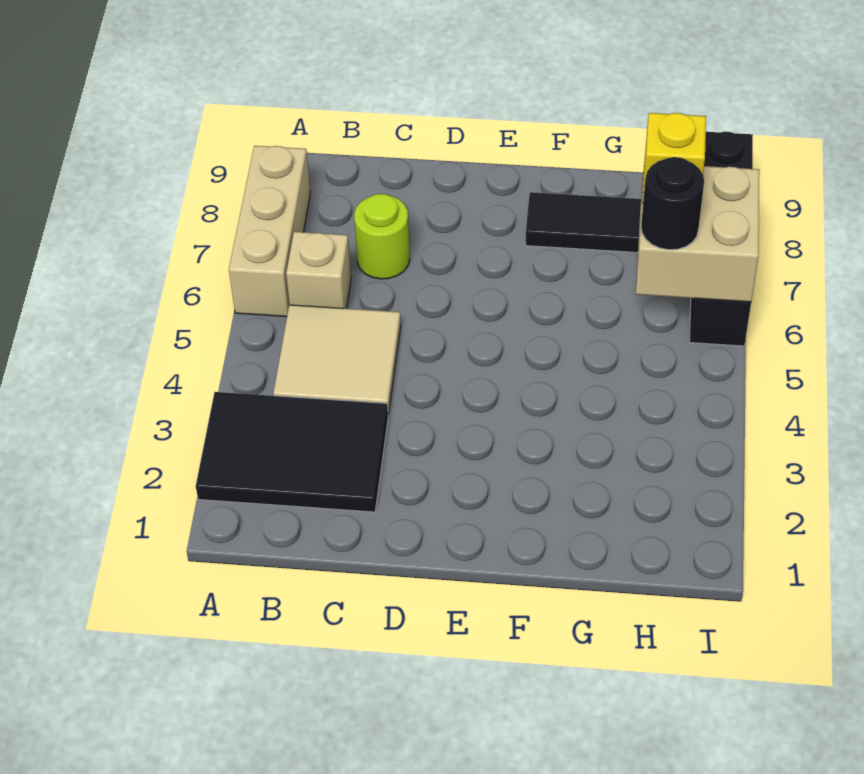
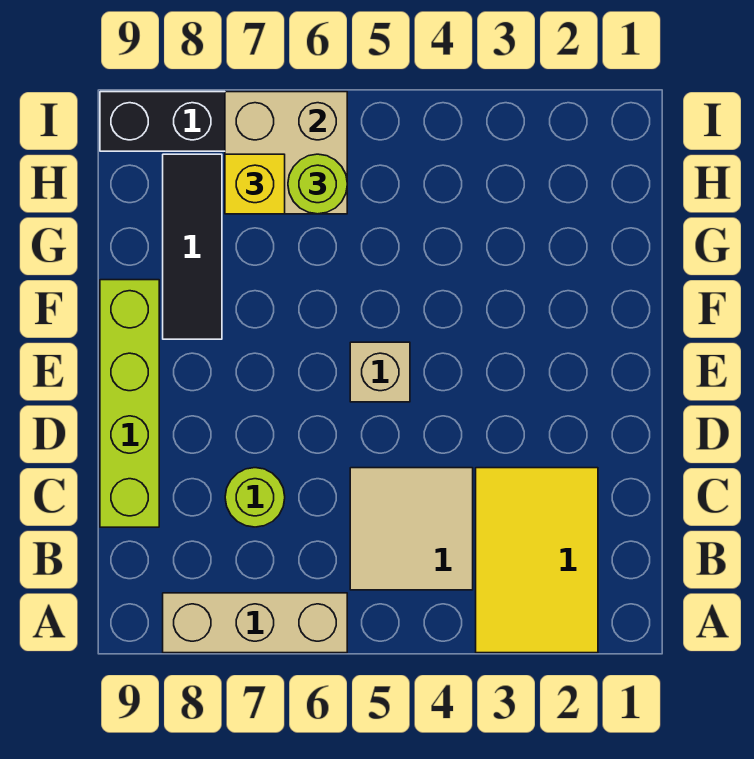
black 2x3 tile [196,392,388,512] -> yellow 2x3 tile [476,468,598,653]
tan 1x1 brick [286,232,351,309] -> tan 1x1 brick moved to [350,342,410,402]
none -> lime 1x4 brick [100,280,159,527]
black 1x1 round brick [641,157,704,250] -> lime 1x1 round brick [288,154,347,214]

